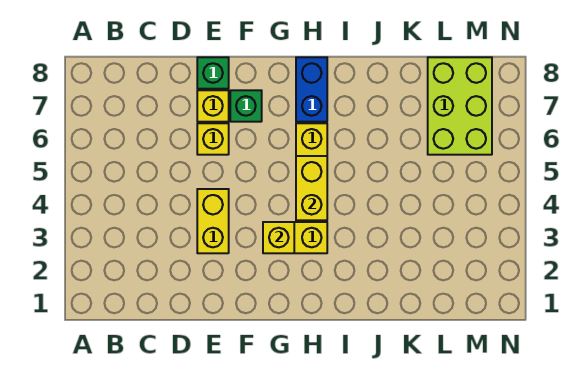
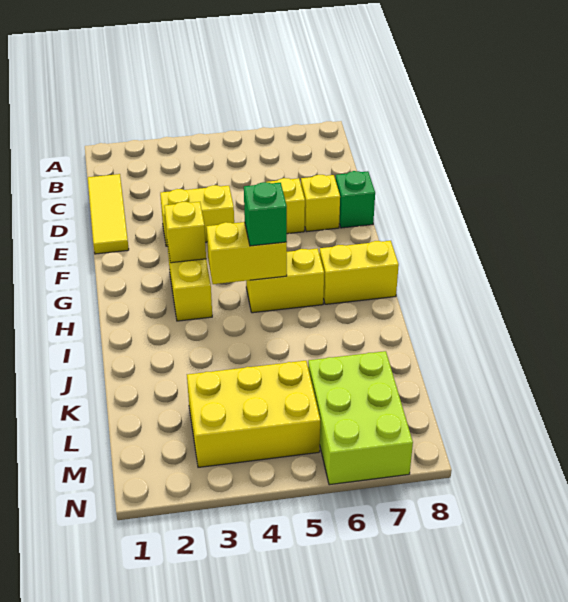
none -> yellow 1x3 tile [88,174,129,254]
green 1x1 brick [230,90,262,122] -> green 1x1 brick moved to [244,182,287,246]
blue 1x2 brick [296,57,327,122] -> yellow 1x2 brick [319,241,399,304]
none -> yellow 2x3 brick [187,361,320,467]
lime 2x3 brick [428,57,492,155] -> lime 2x3 brick turned to [308,351,413,485]

